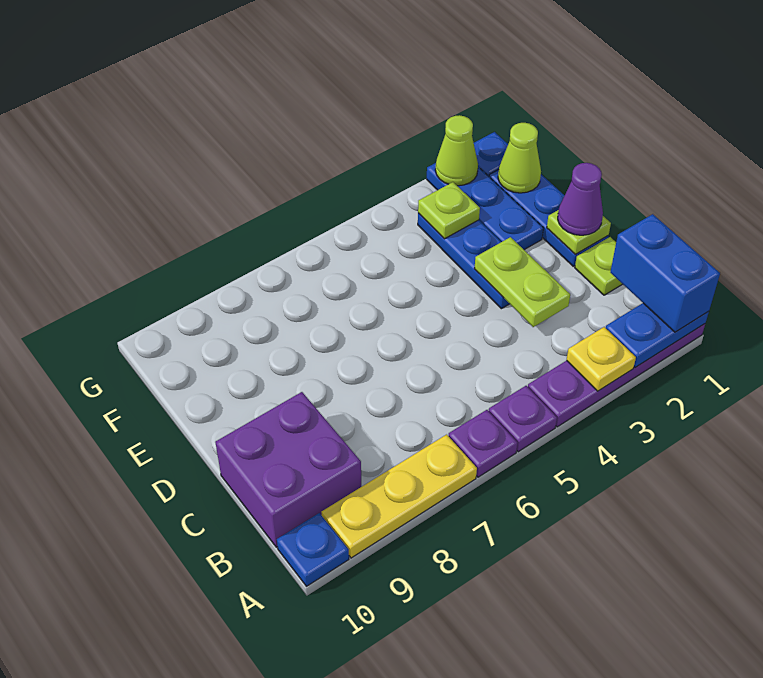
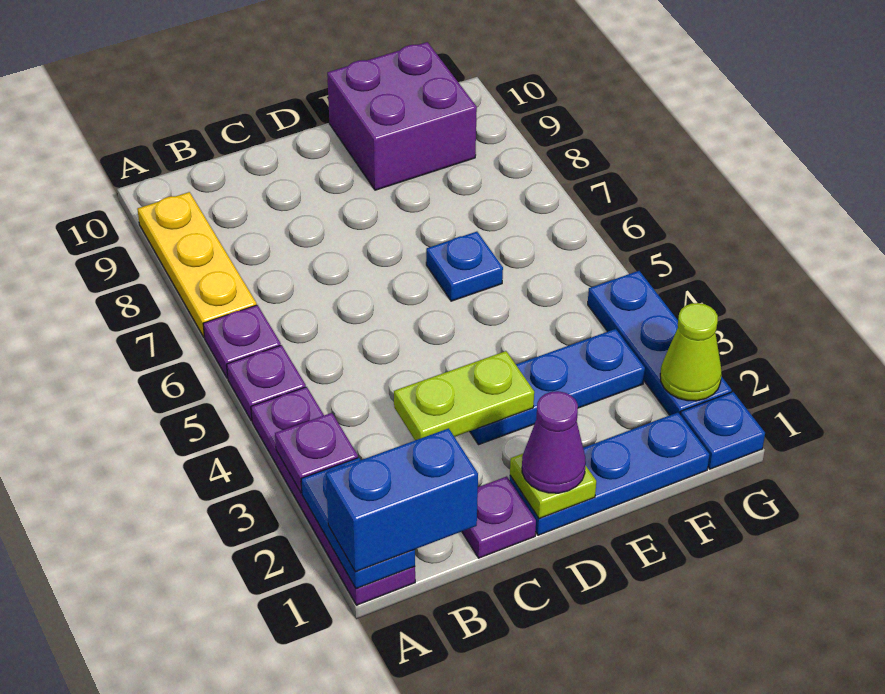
yellow 1x1 plate [567,327,636,391] -> purple 1x1 plate [275,413,358,493]
blue 1x1 plate [277,513,349,586] -> blue 1x1 plate moved to [426,232,503,301]
purple 2x2 brick [215,392,361,547] -> purple 2x2 brick moved to [327,42,477,190]
lime 1x1 plate [575,237,622,295] -> purple 1x1 plate [462,476,536,558]
blue 1x3 plate [427,163,543,250] -> blue 1x3 plate turned to [588,271,732,415]
lime 1x1 cone [498,123,541,193] -> none
lime 1x1 plate [418,182,480,239] -> none

